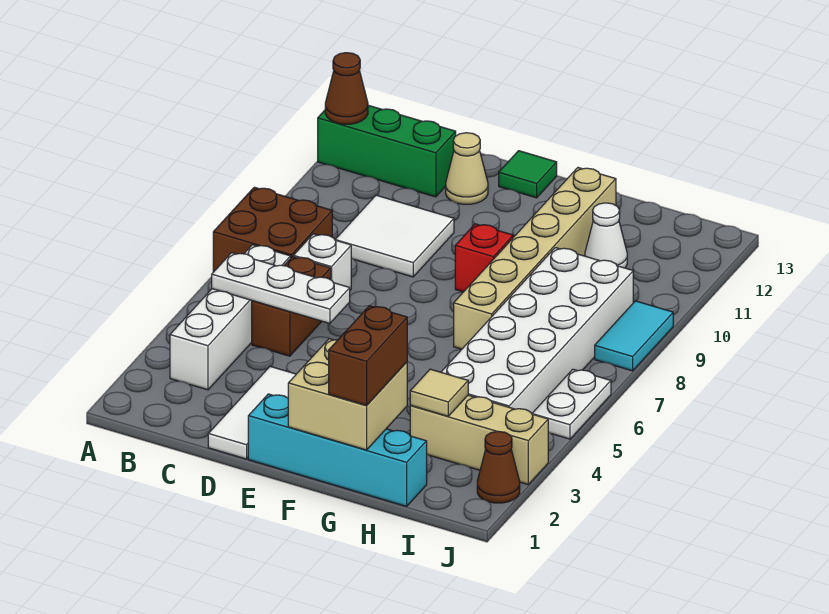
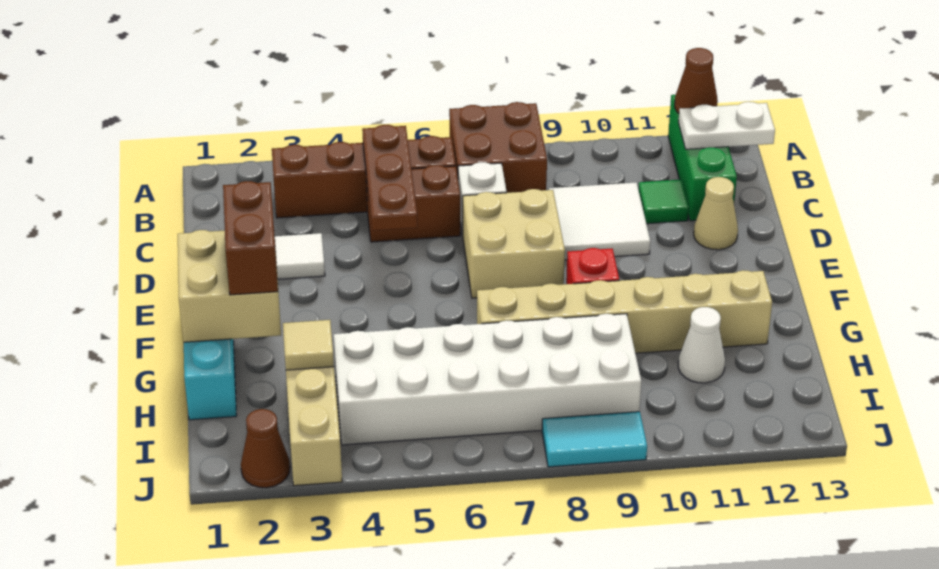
white 1x4 brick [170,245,291,390] -> brown 1x4 brick [272,136,456,218]
white 1x3 plate [212,253,350,323] -> brown 1x3 plate [362,125,418,231]
none -> tan 2x2 brick [463,189,565,298]
green 1x1 tile [499,151,557,198] -> green 1x1 tile moved to [638,180,689,224]
brown 1x2 brick [329,306,407,405] -> brown 1x2 brick turned to [223,181,278,295]
white 1x2 plate [532,369,611,439] -> white 1x2 plate moved to [678,102,775,149]

